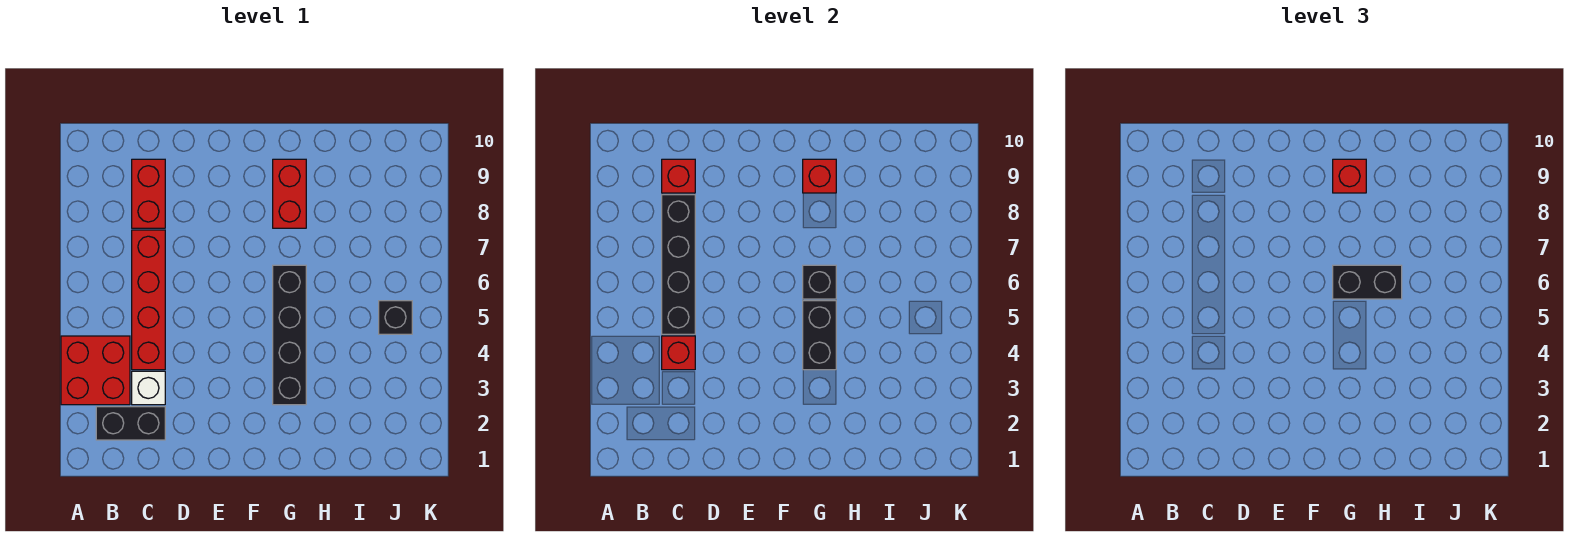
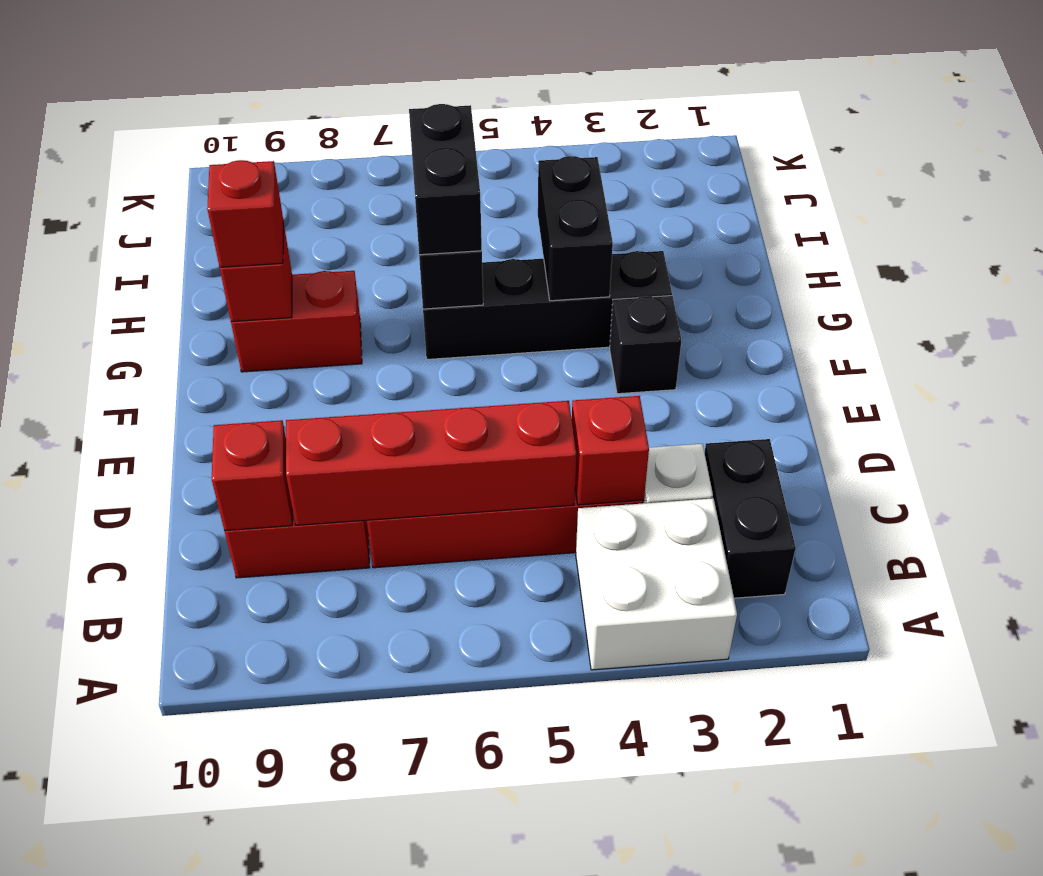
red 2x2 brick [61,336,130,405] -> white 2x2 brick [576,498,737,670]
black 1x4 brick [662,195,695,334] -> red 1x4 brick [286,401,576,525]
black 1x2 brick [803,301,836,370] -> black 1x2 brick turned to [538,156,613,301]
black 1x1 brick [379,301,412,334] -> black 1x1 brick moved to [610,296,682,394]

